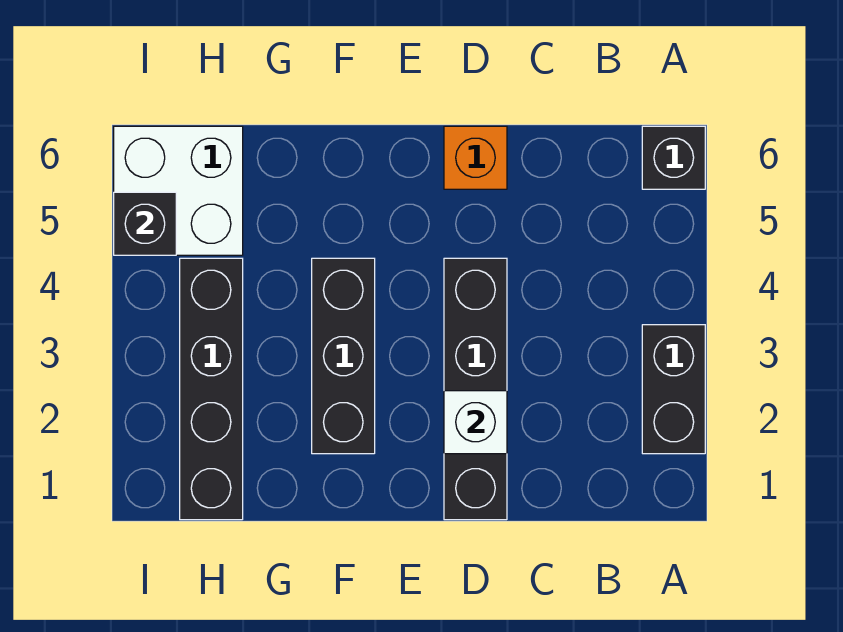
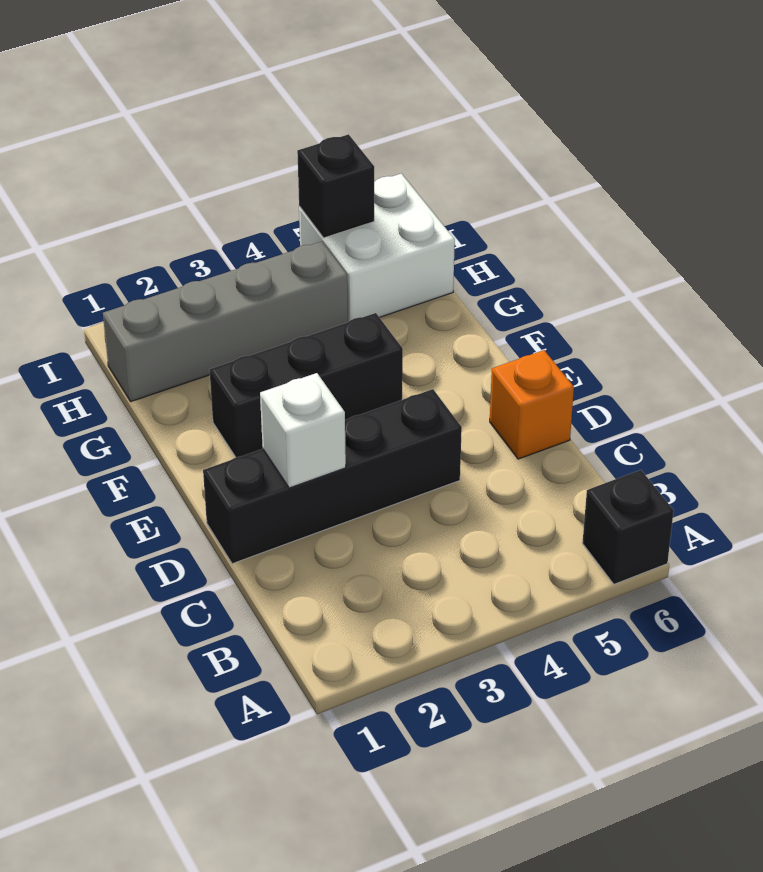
black 1x2 brick [642,325,705,454] -> none
black 1x4 brick [180,258,243,520] -> grey 1x4 brick [103,241,348,401]

